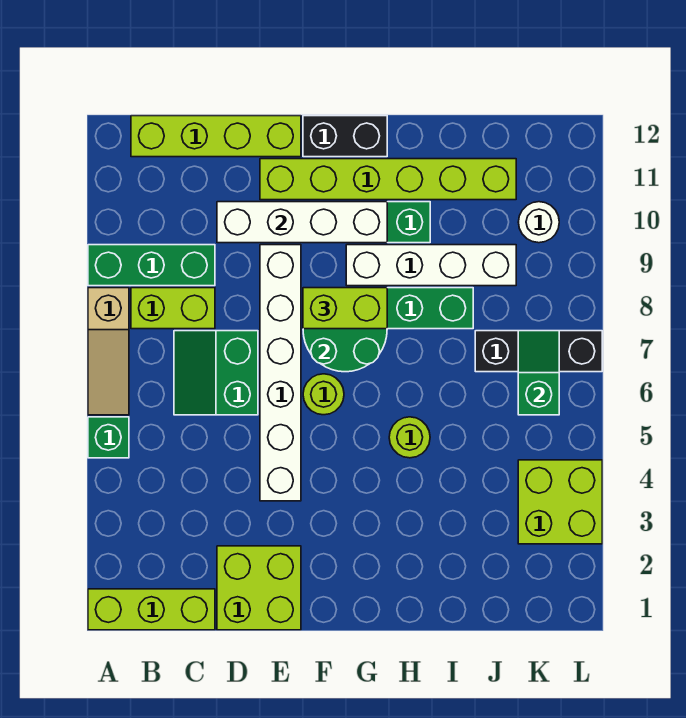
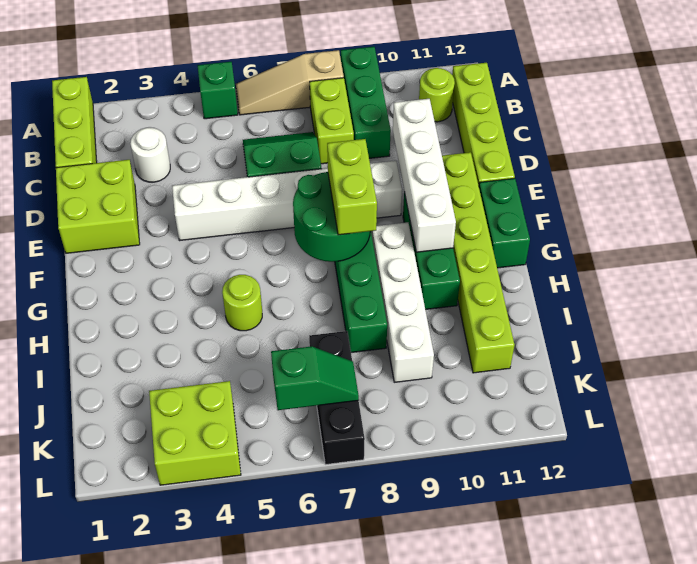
lime 1x1 round brick [303,374,344,415] -> lime 1x1 round brick moved to [419,68,455,122]
black 1x2 brick [303,116,387,157] -> green 1x2 brick [479,178,530,268]
white 1x1 round brick [518,202,559,243] -> white 1x1 round brick moved to [130,128,170,182]

